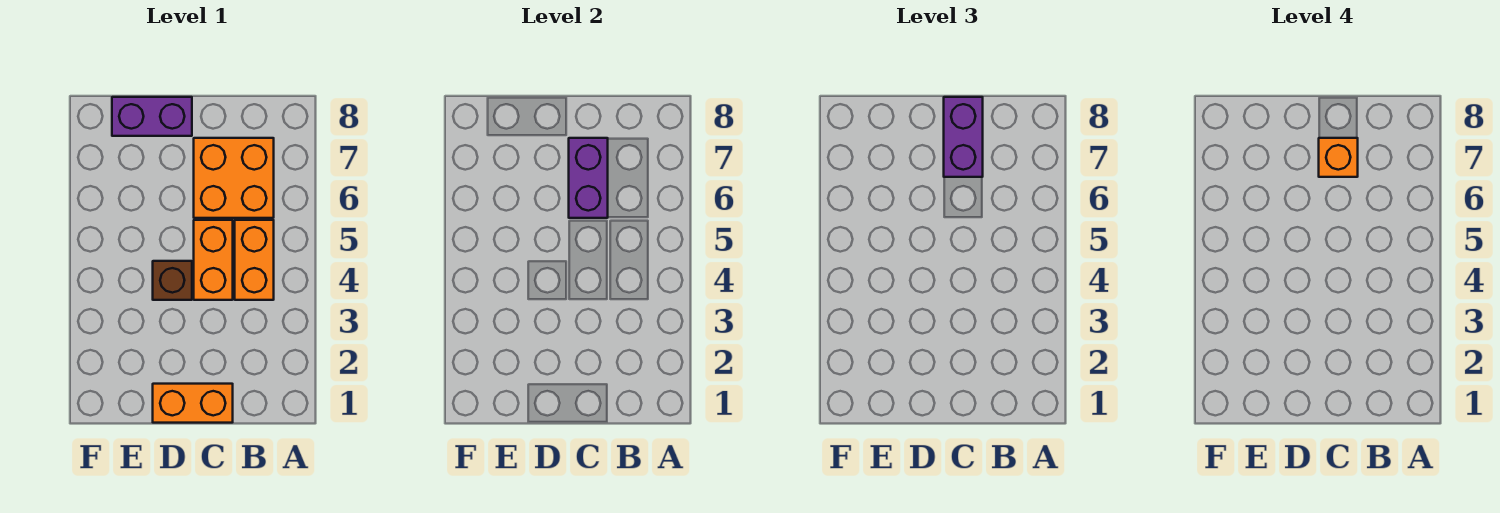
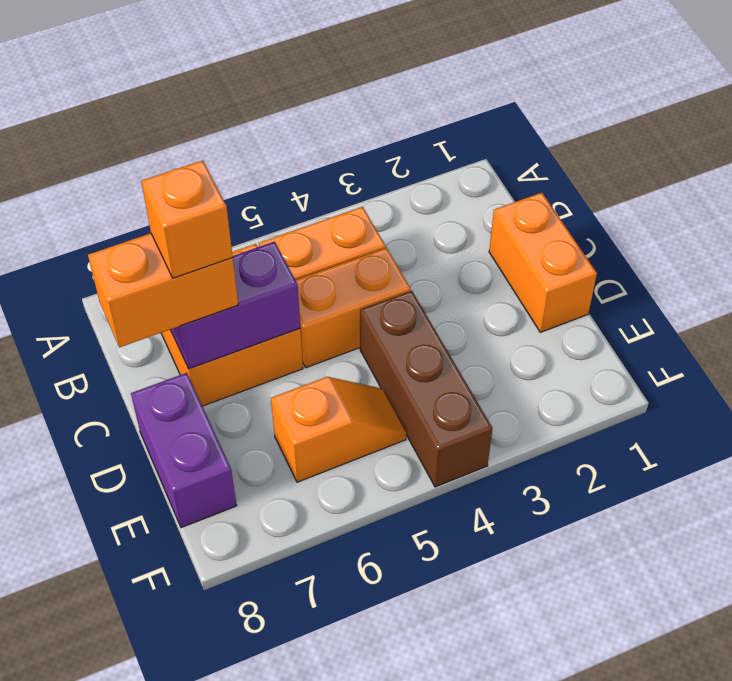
purple 1x2 brick [944,97,983,177] -> orange 1x2 brick [88,233,238,347]
brown 1x1 brick [153,261,192,300] -> brown 1x3 brick [360,291,493,487]
none -> orange 1x2 slope [271,377,406,482]

